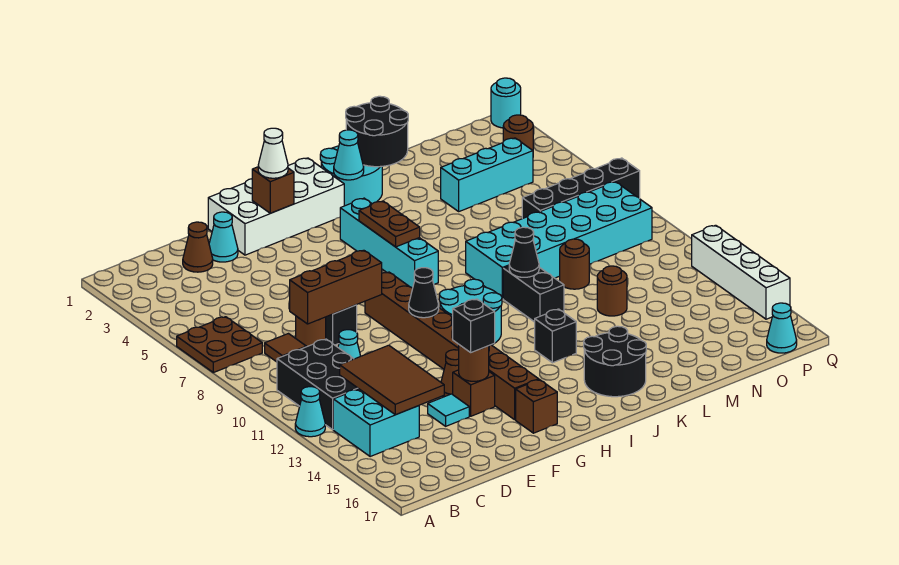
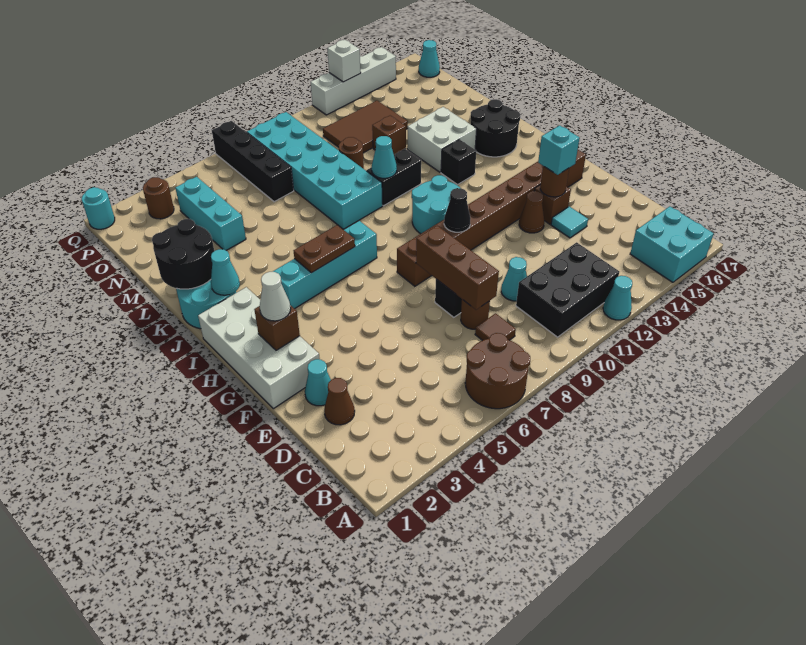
brown 2x2 plate [177,317,262,372] -> brown 2x2 round brick [465,333,530,409]
cyan 2x2 brick [333,389,419,457] -> cyan 2x2 brick moved to [630,206,714,282]
brown 2x3 tile [340,345,444,415] -> brown 2x3 tile moved to [323,101,408,153]
black 1x1 brick [453,299,495,352] -> cyan 1x1 brick [538,125,579,175]
black 1x1 cone [509,227,539,277] -> cyan 1x1 cone [372,136,397,178]
none -> white 2x2 brick [407,107,477,172]
brown 1x1 round brick [597,266,627,316] -> brown 1x1 brick [372,116,406,154]
none -> white 1x1 brick [327,40,361,82]

